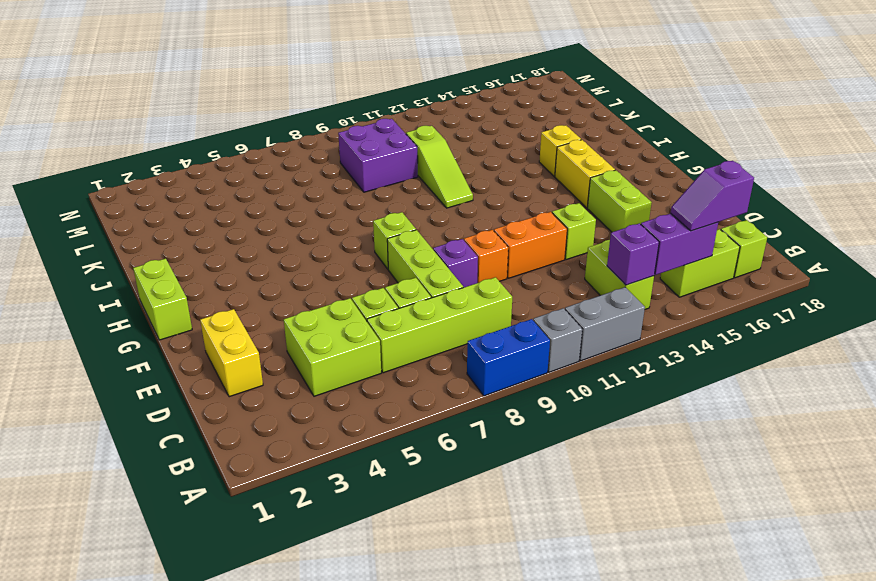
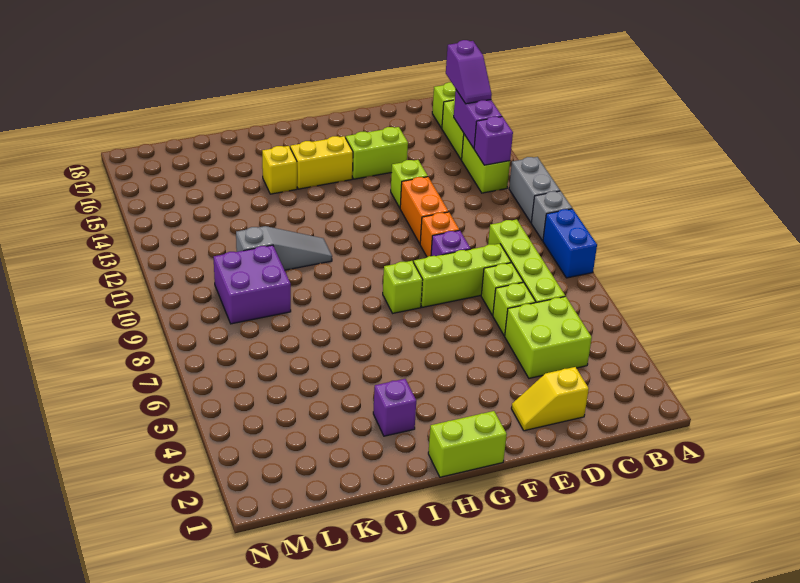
lime 1x2 brick [585,240,654,309] -> lime 1x2 brick turned to [462,134,510,193]
yellow 1x2 brick [200,309,263,397] -> yellow 1x2 slope [511,367,589,431]
none -> purple 1x1 brick [373,379,416,436]
lime 1x3 slope [406,126,473,208] -> grey 1x3 slope [236,226,332,270]

